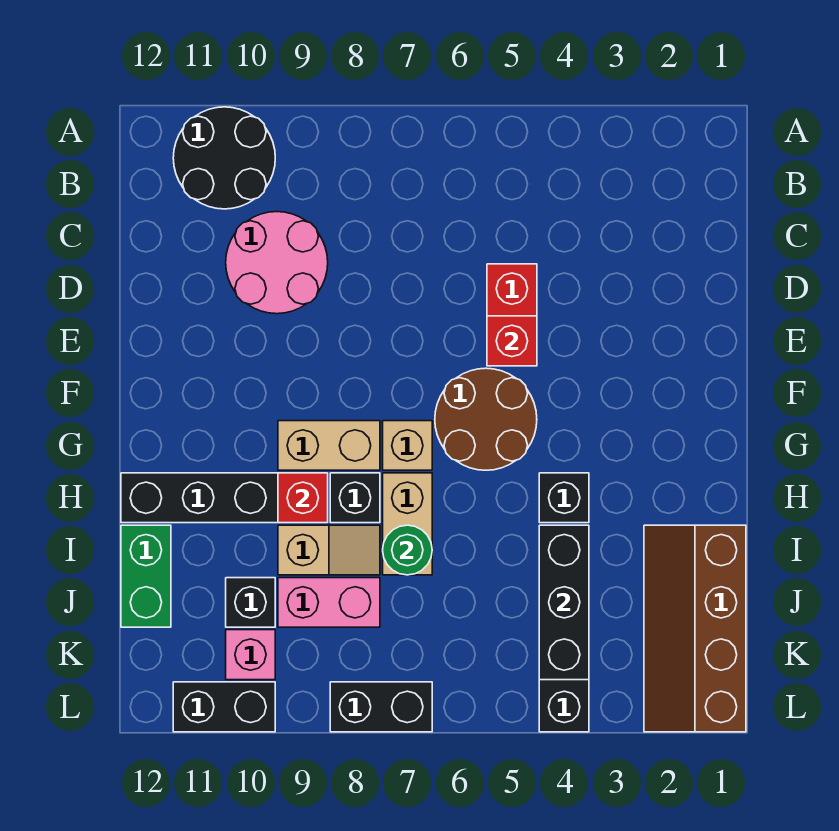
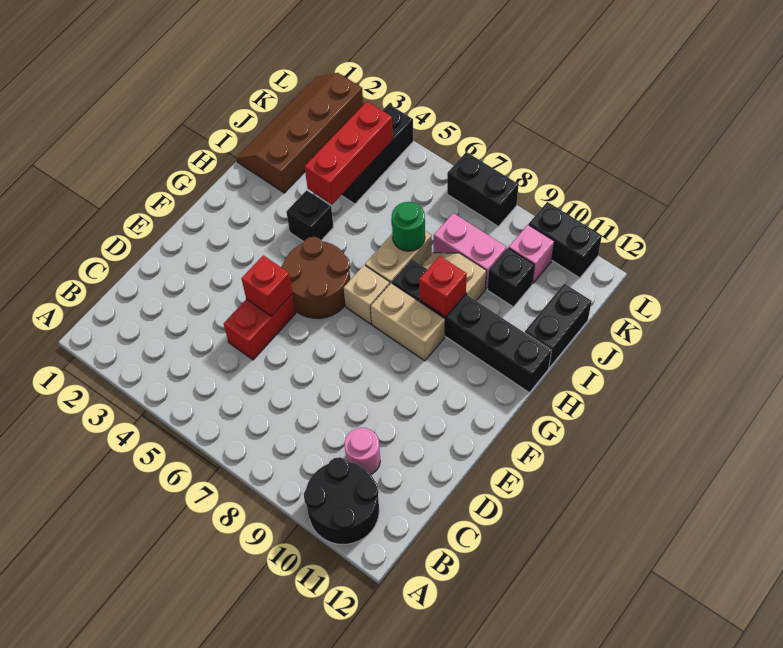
pink 2x2 round brick [226,212,328,314] -> pink 1x1 round brick [344,428,380,474]
brown 2x4 slope [644,525,746,732] -> brown 2x4 slope turned to [236,73,363,193]
black 1x3 brick [539,525,589,680] -> red 1x3 brick [305,102,393,204]
green 1x2 brick [121,525,171,627] -> black 1x2 brick [525,284,592,368]

